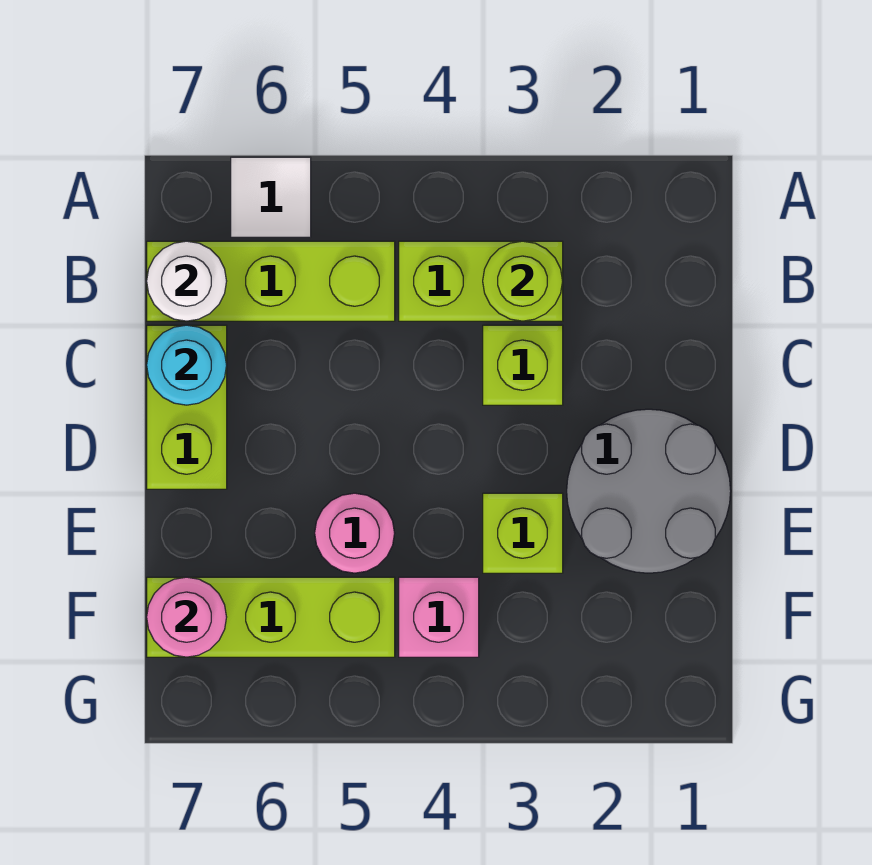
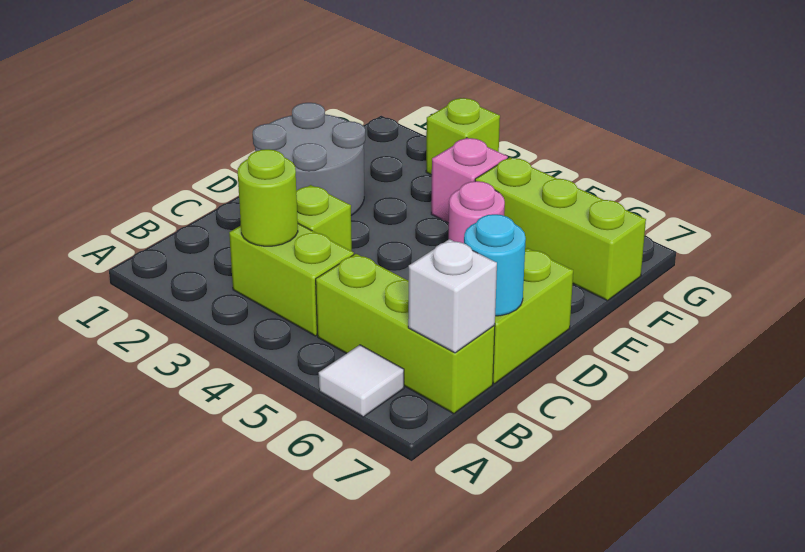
white 1x1 round brick [147,241,227,321] -> white 1x1 brick [408,239,497,353]
lime 1x1 brick [483,493,563,573] -> lime 1x1 brick moved to [426,98,500,175]
pink 1x1 round brick [147,577,227,657] -> none

